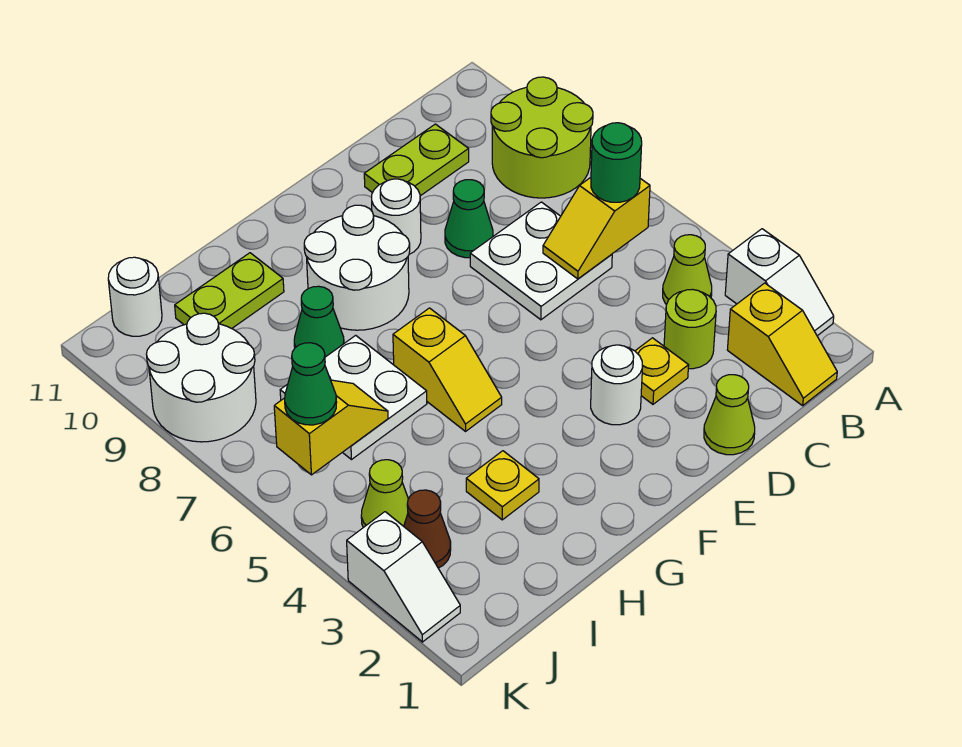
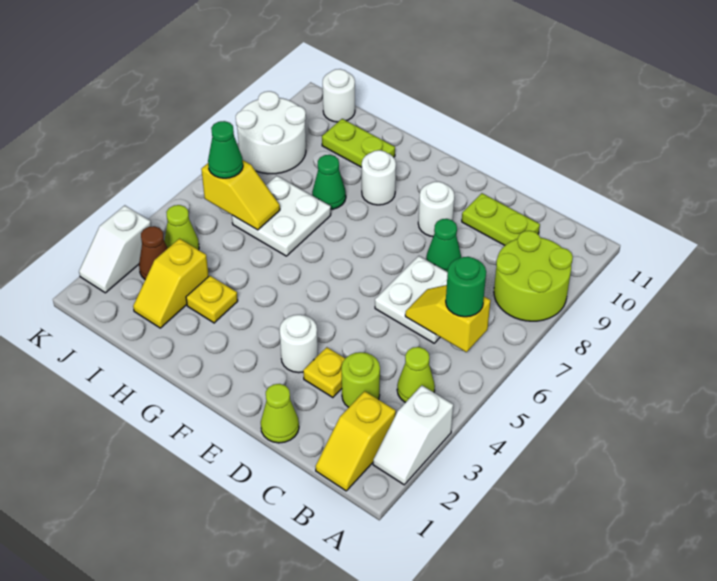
white 2x2 round brick [304,205,410,330] -> white 1x1 round brick [362,150,396,205]
yellow 1x2 slope [393,308,502,431] -> yellow 1x2 slope moved to [133,239,209,328]

